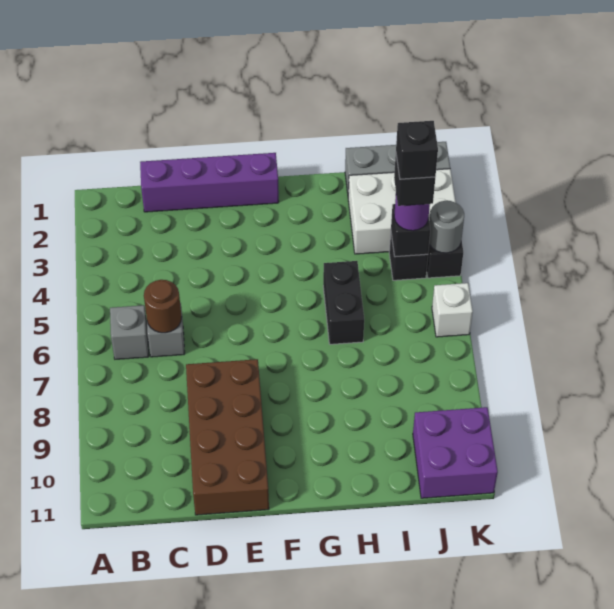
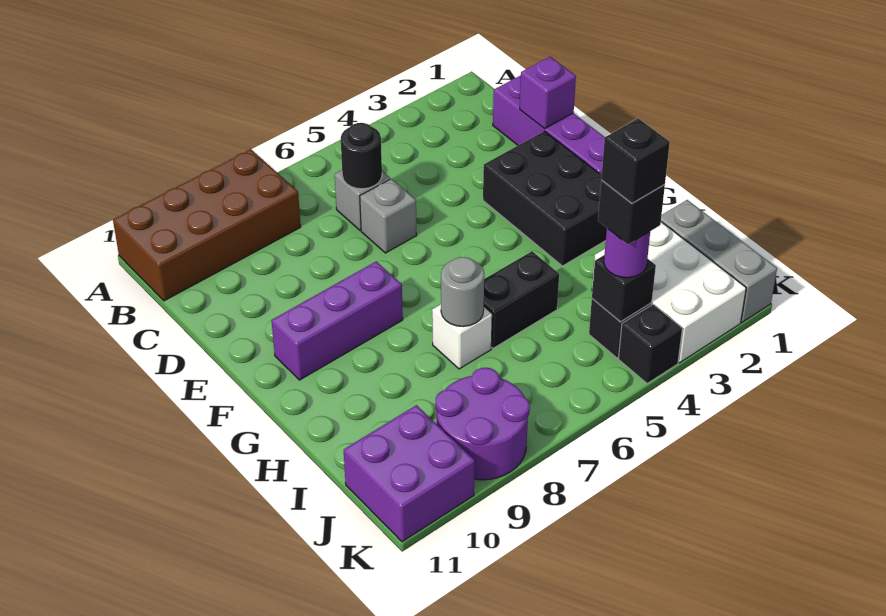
grey 1x1 brick [110,305,149,359] -> grey 1x1 brick moved to [360,179,417,253]
brown 1x1 round brick [144,280,182,333] -> black 1x1 round brick [341,123,382,189]
none -> purple 1x1 brick [520,57,576,129]
brown 2x4 brick [186,359,269,515] -> brown 2x4 brick moved to [113,149,301,301]
none -> black 2x3 brick [483,131,607,266]
none -> purple 1x3 brick [271,262,403,380]
none -> purple 2x2 round brick [436,368,530,480]
grey 1x1 round brick [429,201,464,253] -> grey 1x1 round brick moved to [441,257,484,326]
white 1x1 brick [432,283,473,337] -> white 1x1 brick moved to [432,304,492,369]

